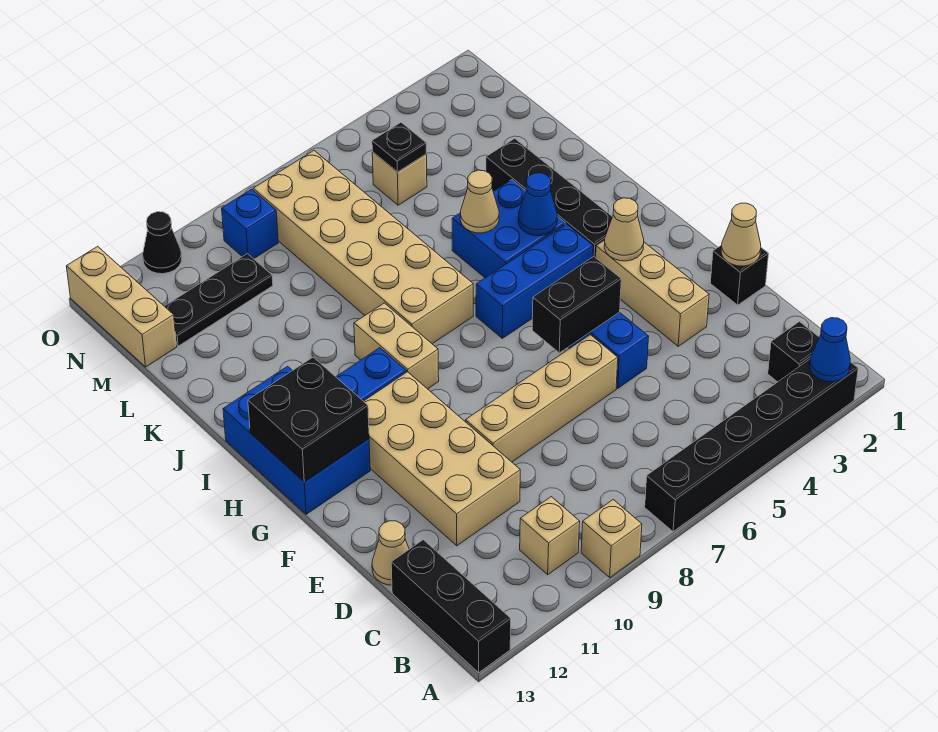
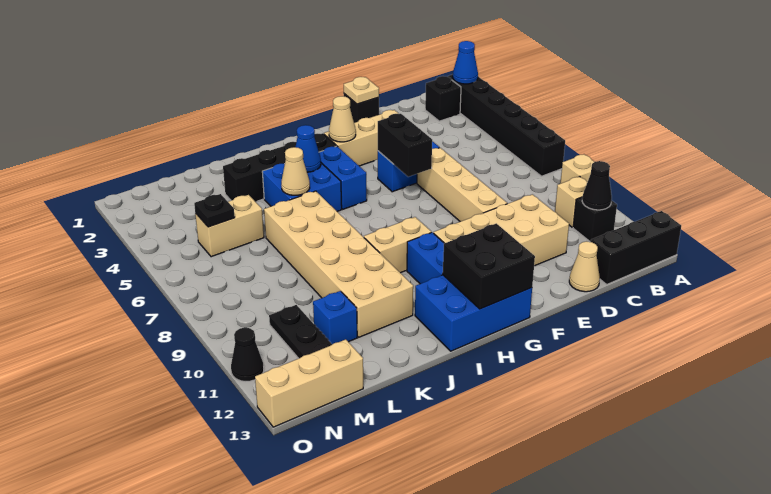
none -> black 1x1 brick [573,197,617,242]
none -> black 1x1 cone [582,161,612,210]
tan 1x1 cone [721,203,761,266] -> tan 1x1 plate [344,77,379,104]
blue 1x3 brick [476,224,593,338] -> blue 1x2 brick [319,146,367,209]
tan 2x6 brick [253,151,473,344] -> tan 2x6 brick turned to [264,191,413,337]
tan 1x1 brick [372,152,427,205] -> tan 1x2 brick [195,195,264,257]
blue 1x1 brick [222,189,278,259] -> blue 1x1 brick moved to [313,291,357,344]

